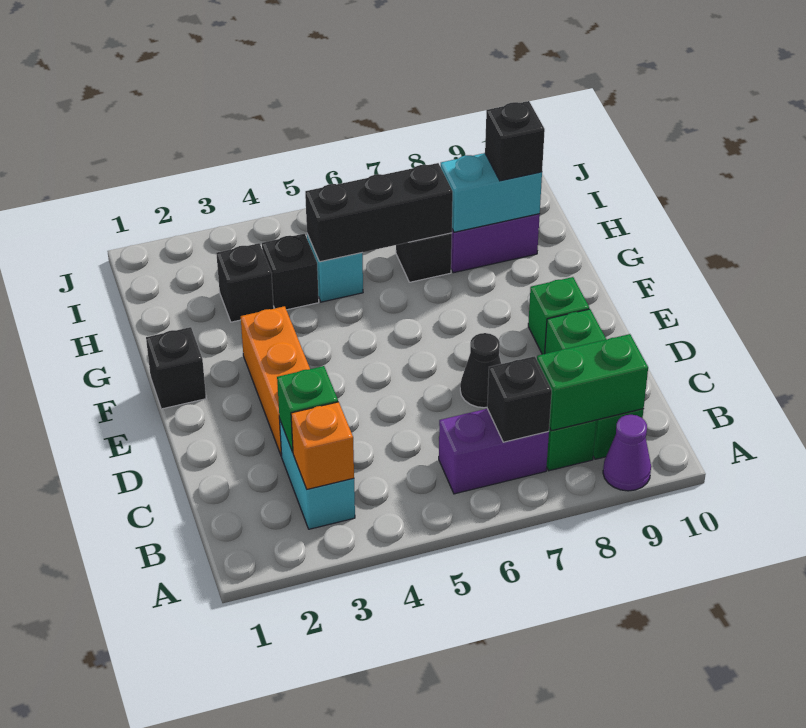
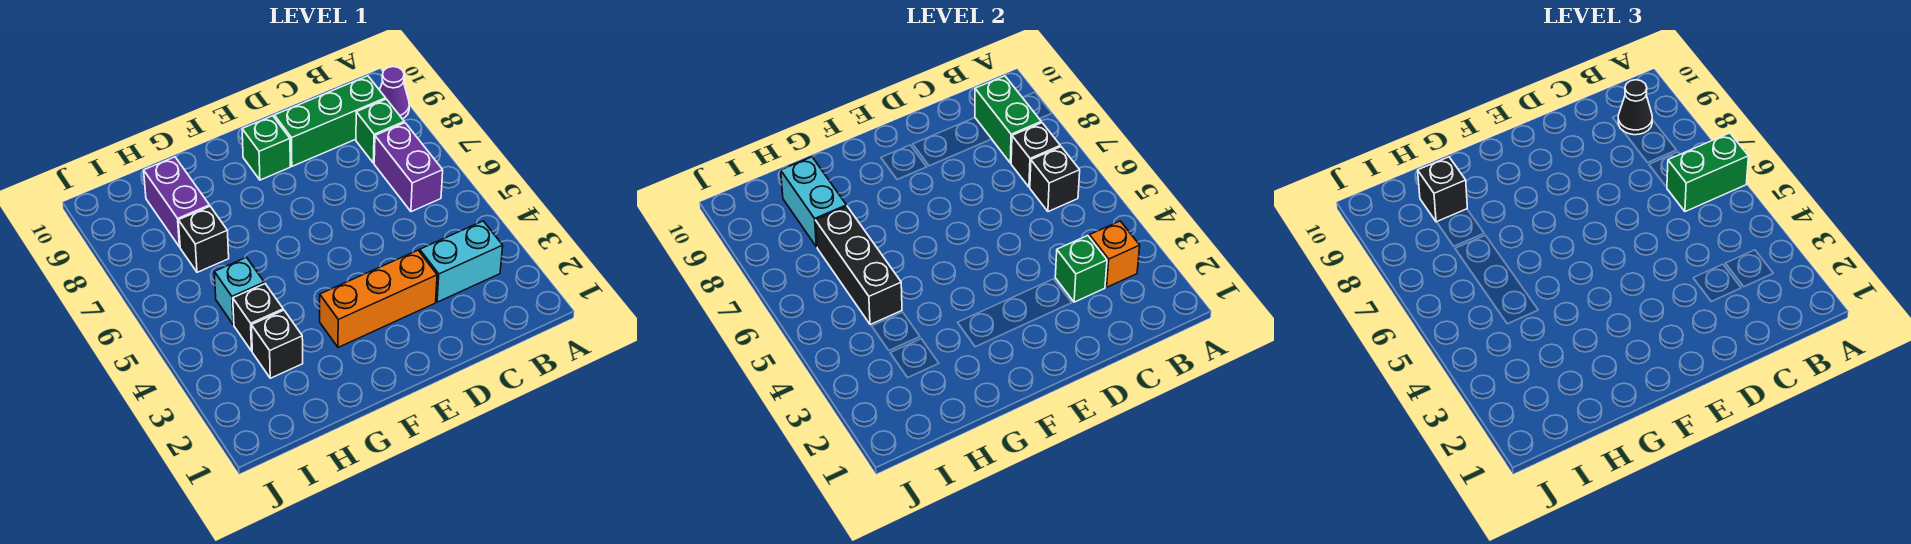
none -> green 1x2 brick [1667,133,1748,212]
black 1x1 cone [460,333,501,408] -> black 1x1 cone moved to [1618,80,1652,135]
black 1x1 brick [146,327,206,409] -> black 1x1 brick moved to [1030,147,1080,212]

